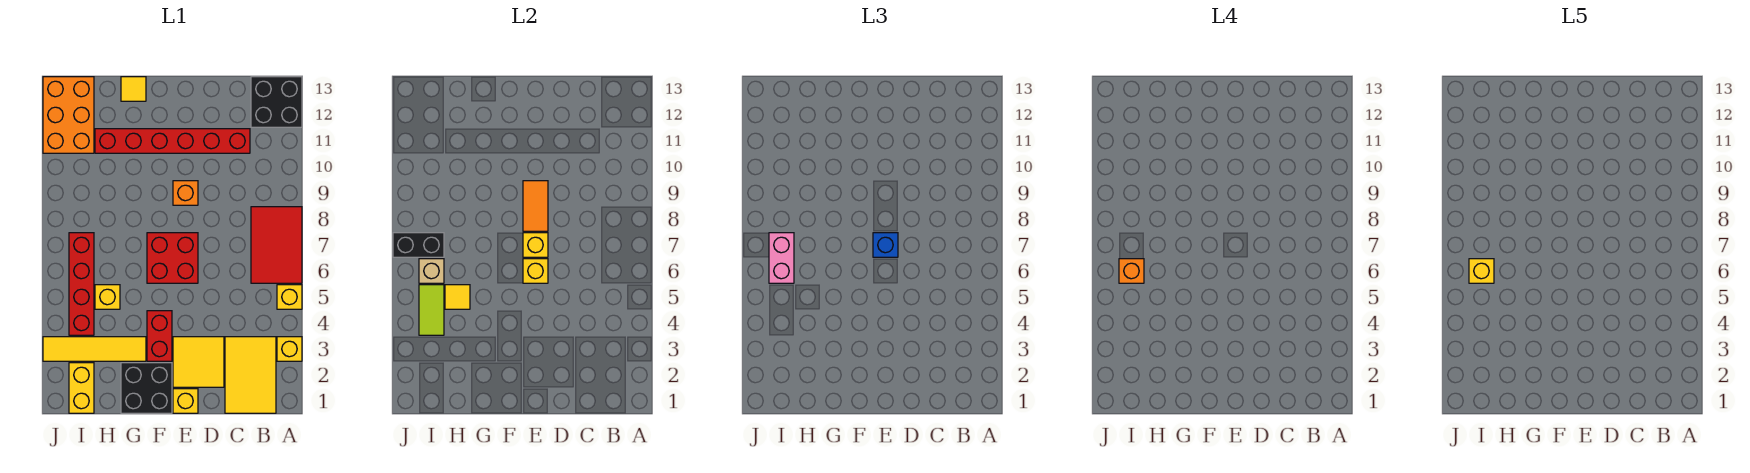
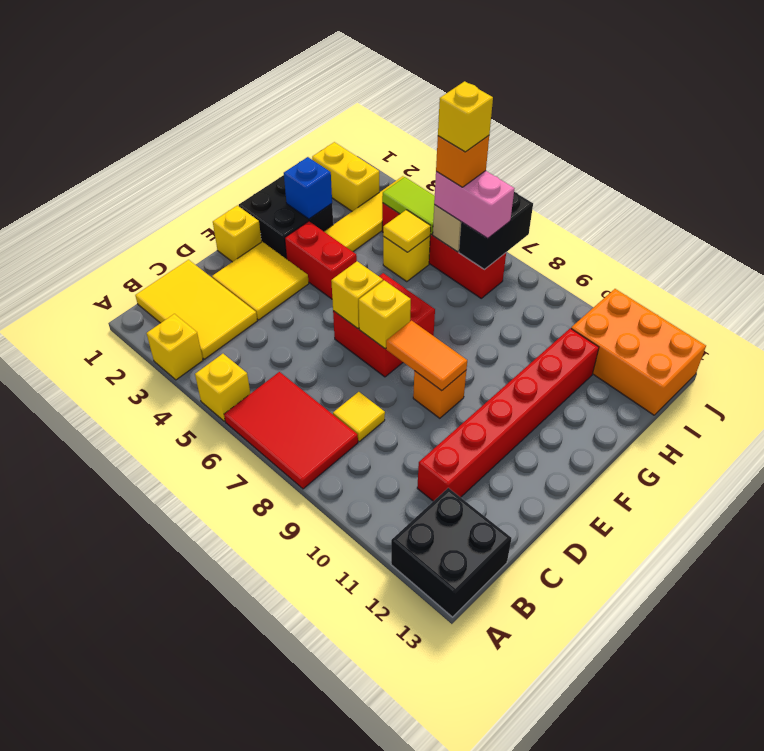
blue 1x1 brick [873,233,898,257] -> blue 1x1 brick moved to [284,157,332,219]
yellow 1x1 tile [121,77,146,101] -> yellow 1x1 tile moved to [333,392,385,441]

